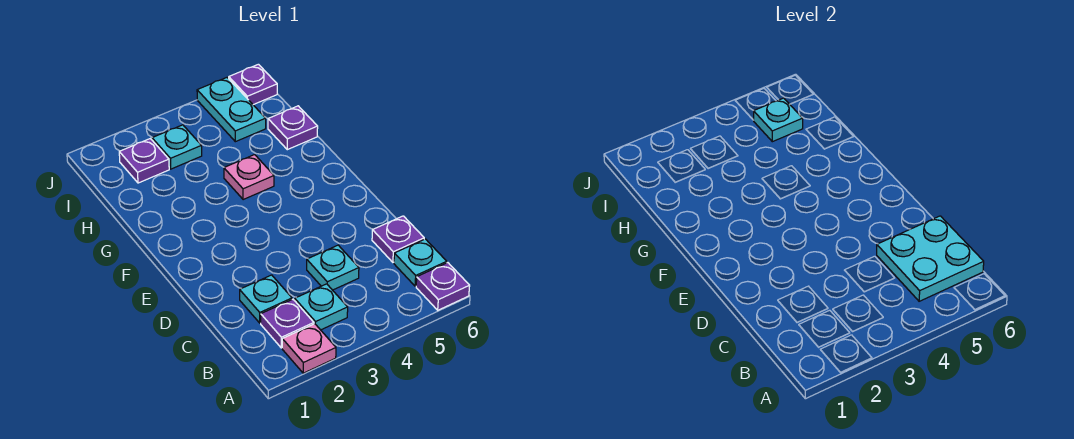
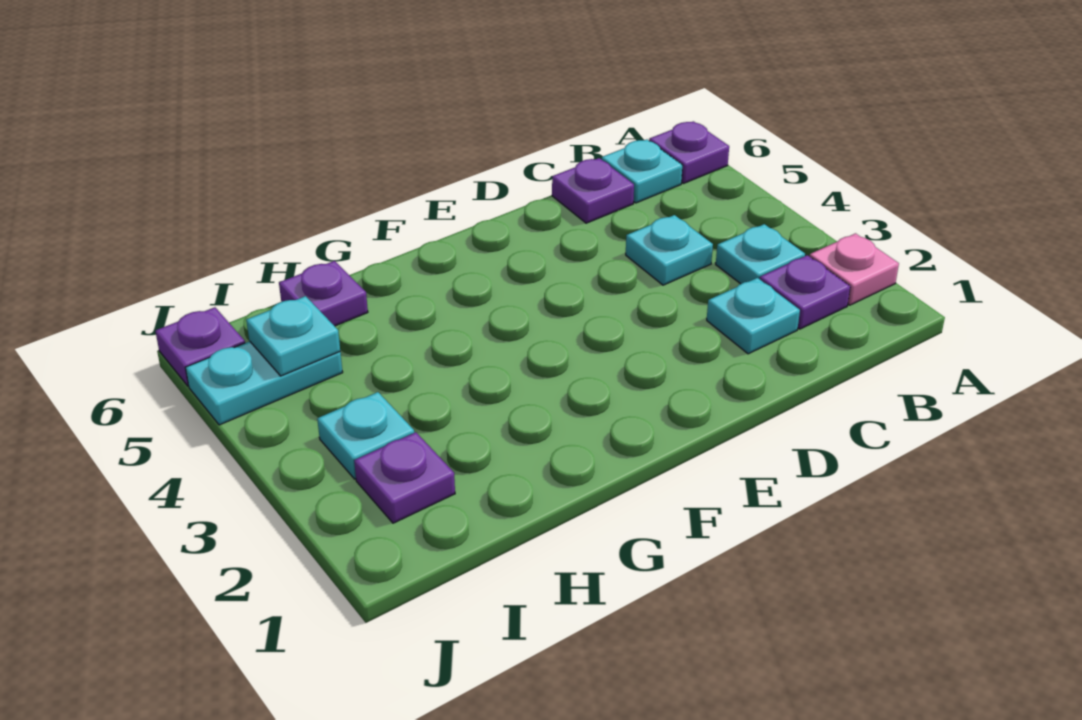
cyan 2x2 plate [877,216,984,301] -> none
pink 1x1 plate [224,155,274,200] -> none

